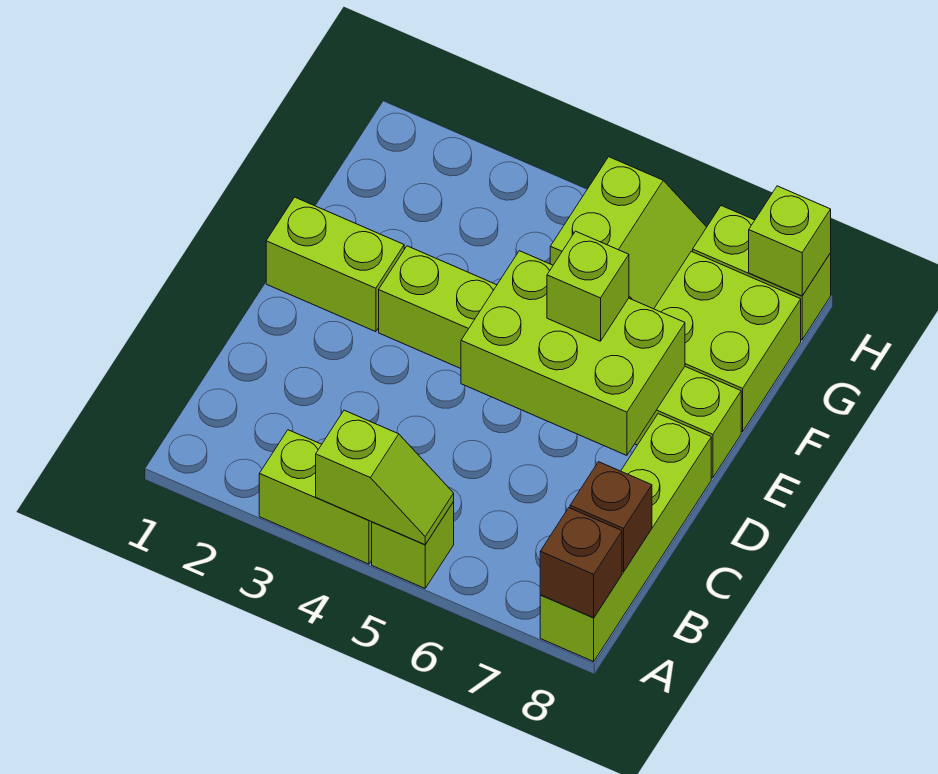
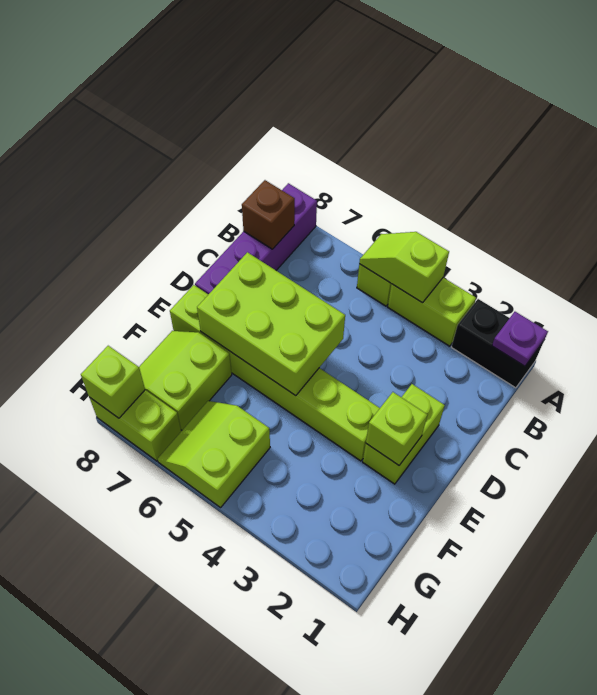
none -> black 1x2 brick [452,299,544,388]
none -> purple 1x1 plate [492,312,548,366]
lime 1x4 brick [540,414,711,662] -> purple 1x4 brick [195,183,317,294]
brown 1x1 brick [540,508,622,618] -> none
lime 1x2 brick [266,197,404,332] -> lime 1x2 brick turned to [363,384,445,484]
lime 1x1 brick [547,231,629,341] -> lime 1x1 brick moved to [366,392,427,465]
lime 2x2 brick [654,251,801,432] -> lime 2x2 slope [139,331,232,430]

